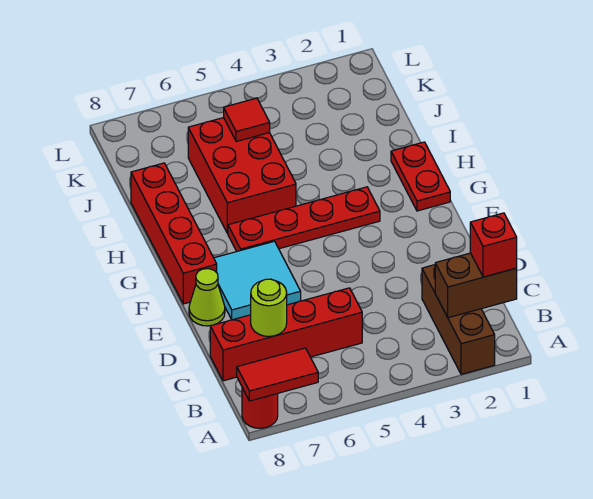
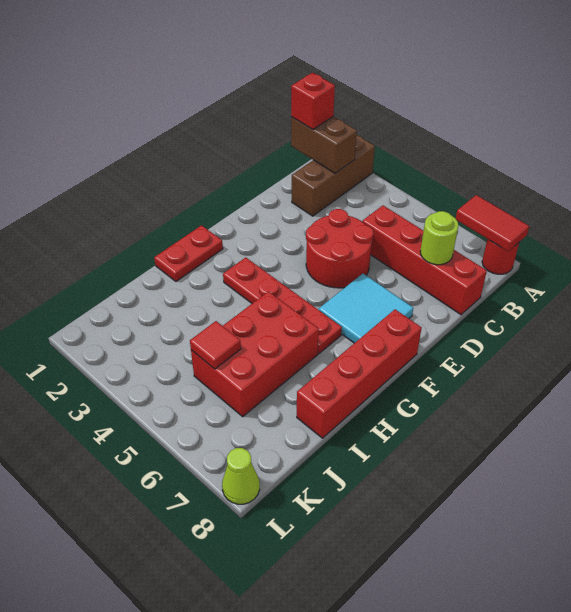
none -> red 2x2 round brick [306,209,373,288]
lime 1x1 cone [189,269,225,326] -> lime 1x1 cone moved to [222,448,260,504]

